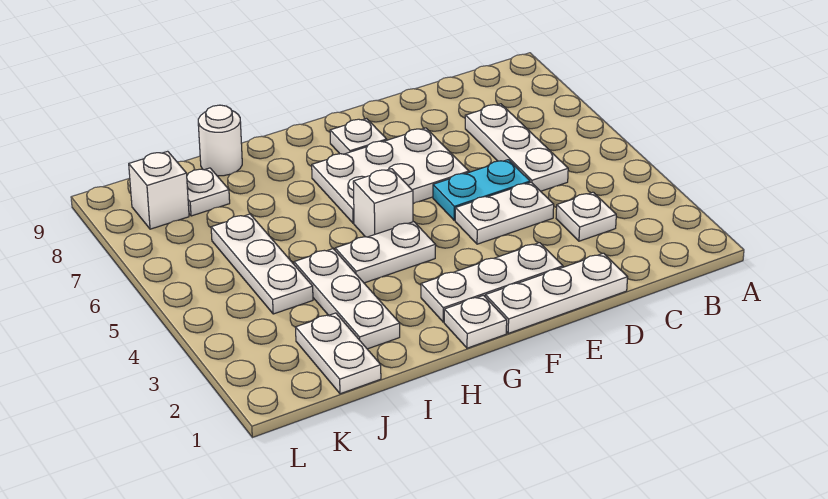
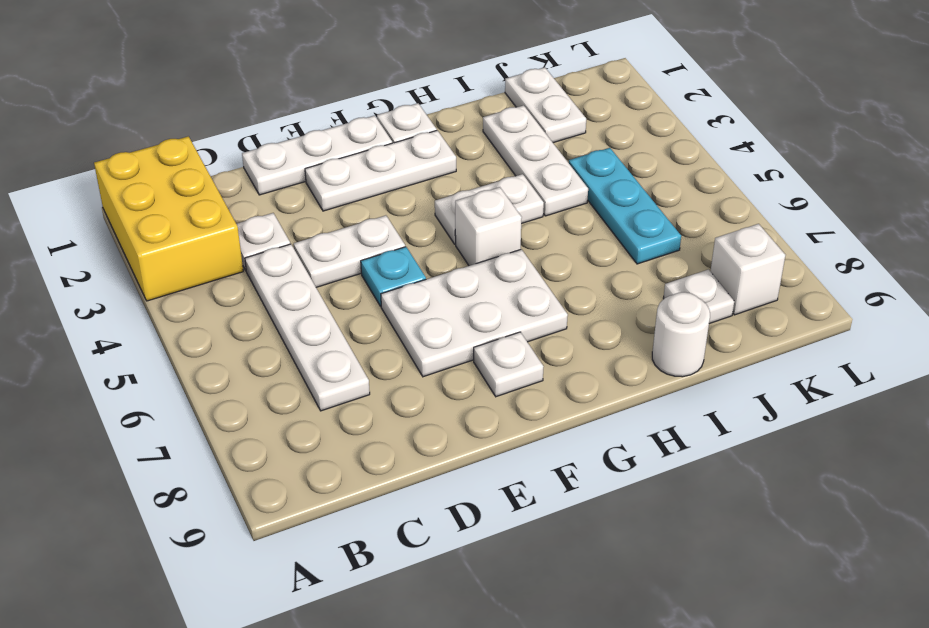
none -> yellow 2x3 brick [94,136,243,301]
white 1x3 plate [465,104,568,191] -> white 1x4 plate [245,244,370,411]
cyan 1x2 plate [433,160,530,220] -> cyan 1x1 plate [361,247,426,306]
white 1x3 plate [211,214,313,314] -> cyan 1x3 plate [569,148,681,264]

